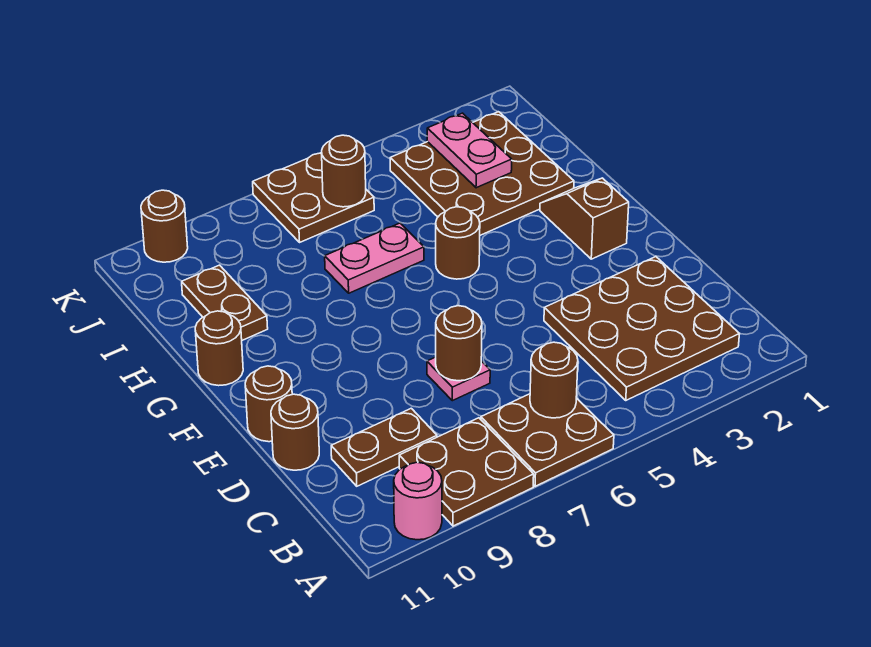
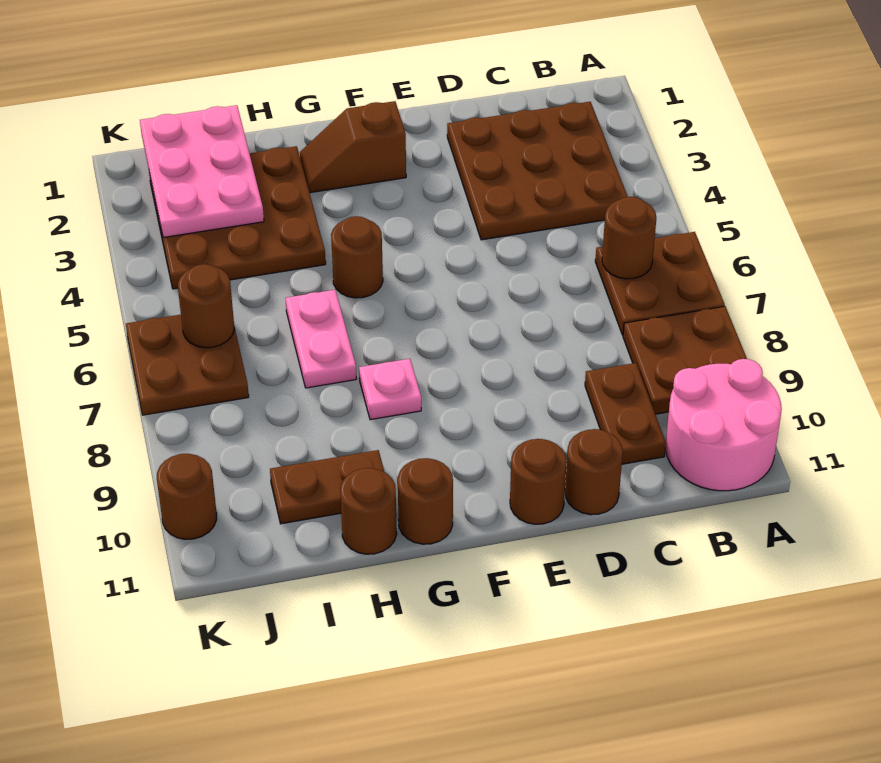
pink 1x1 round brick [394,462,442,540] -> pink 2x2 round brick [666,359,782,491]
pink 1x1 plate [427,357,490,401] -> pink 1x1 plate moved to [359,359,421,420]
brown 1x1 round brick [436,306,482,381] -> brown 1x1 round brick moved to [340,468,397,554]
pink 1x2 plate [427,113,512,188] -> pink 2x3 plate [140,105,264,238]

